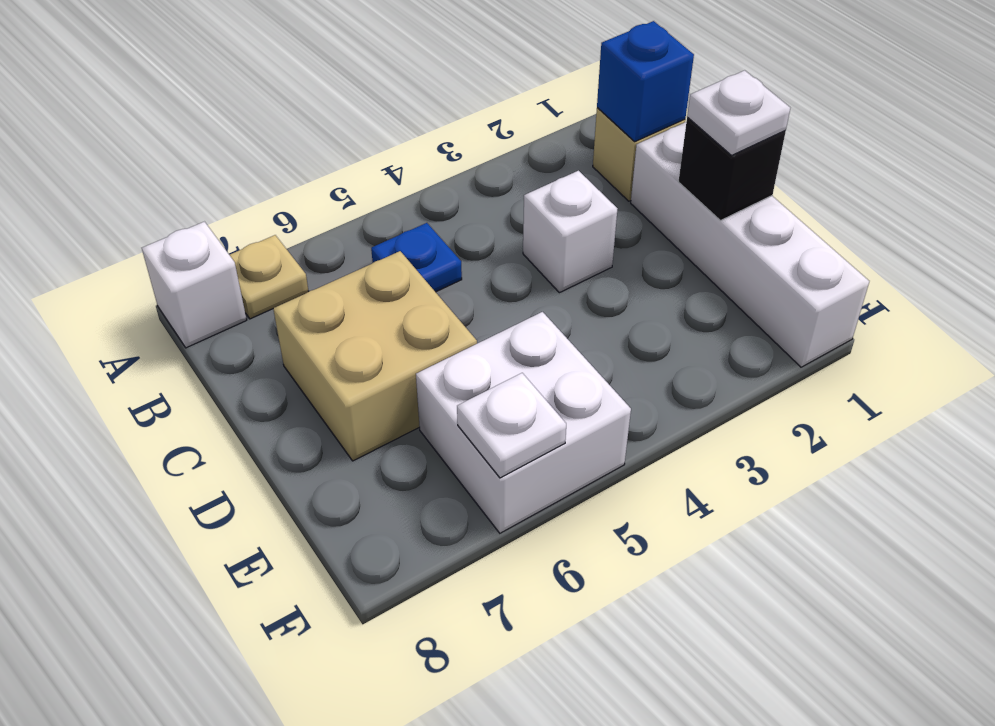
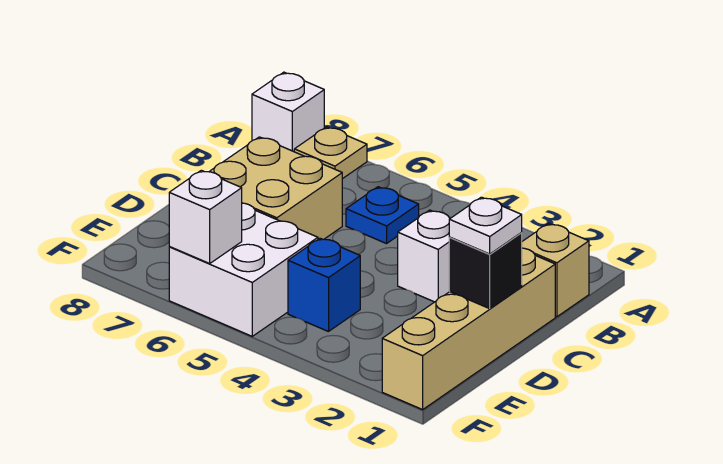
blue 1x1 brick [597,21,694,141] -> blue 1x1 brick moved to [288,238,360,332]
white 1x4 brick [631,122,869,367] -> tan 1x4 brick [382,248,555,410]
white 1x1 plate [457,373,566,478] -> white 1x1 brick [169,170,242,263]

